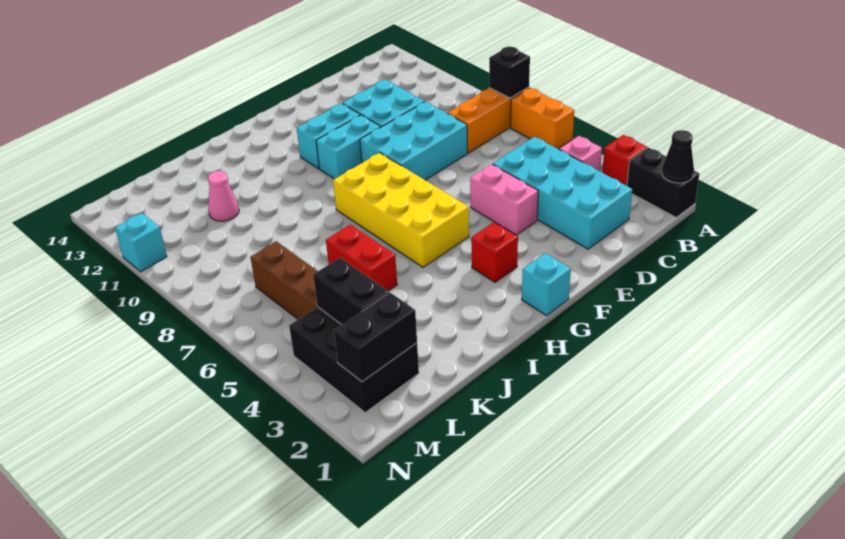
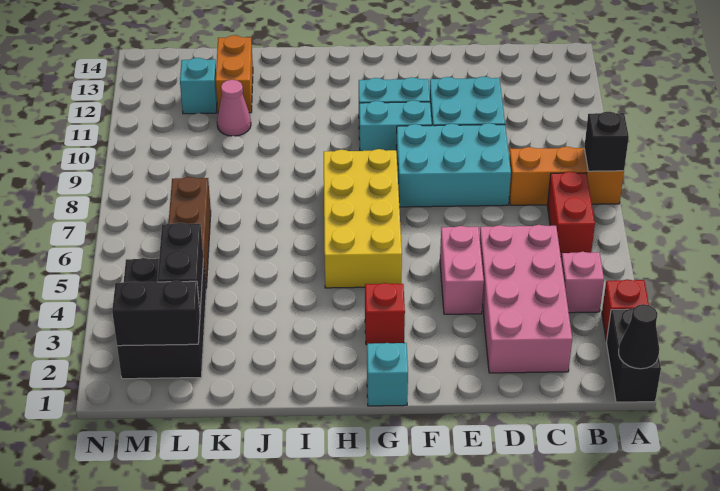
orange 1x2 brick [511,88,574,149] -> orange 1x2 brick moved to [216,35,253,113]
cyan 2x4 brick [493,137,632,249] -> pink 2x4 brick [480,225,572,373]
red 1x2 brick [326,225,397,291] -> red 1x2 brick moved to [547,172,595,257]
cyan 1x1 brick [115,213,167,272] -> cyan 1x1 brick moved to [180,58,217,114]

